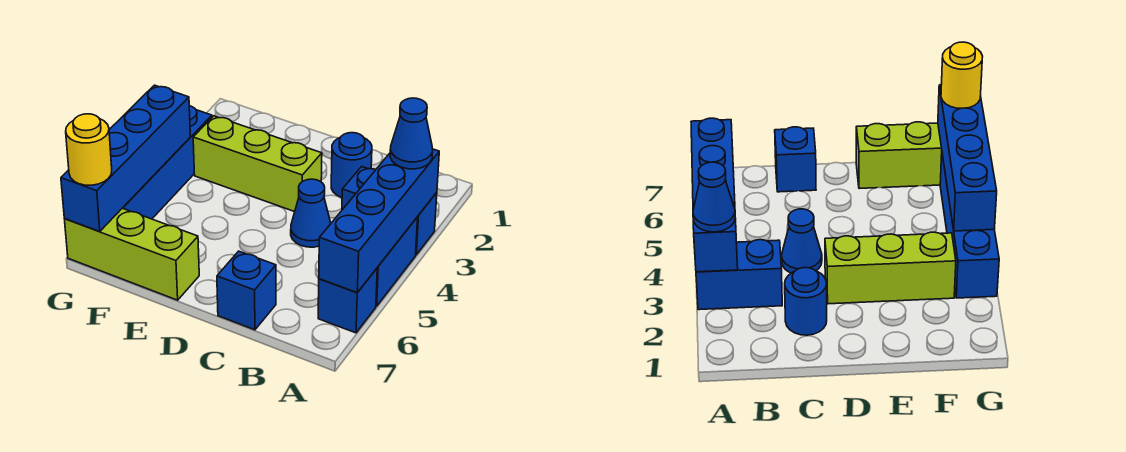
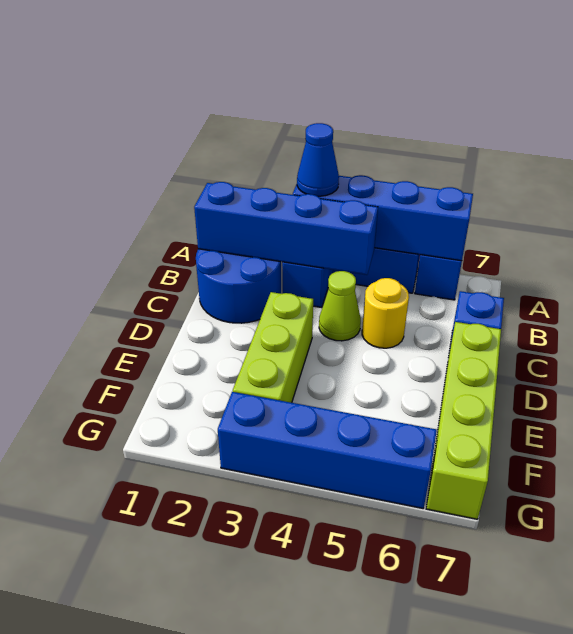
blue 1x1 round brick [331,133,372,198] -> blue 2x2 round brick [196,249,281,323]
blue 1x1 cone [291,179,331,247] -> lime 1x1 cone [319,271,361,341]
lime 1x3 brick [65,208,199,300] -> lime 1x4 brick [426,322,501,519]
blue 1x4 brick [61,85,190,232] -> blue 1x4 brick moved to [194,182,378,275]
yellow 1x1 round brick [66,114,112,185] -> yellow 1x1 round brick moved to [362,278,409,348]

